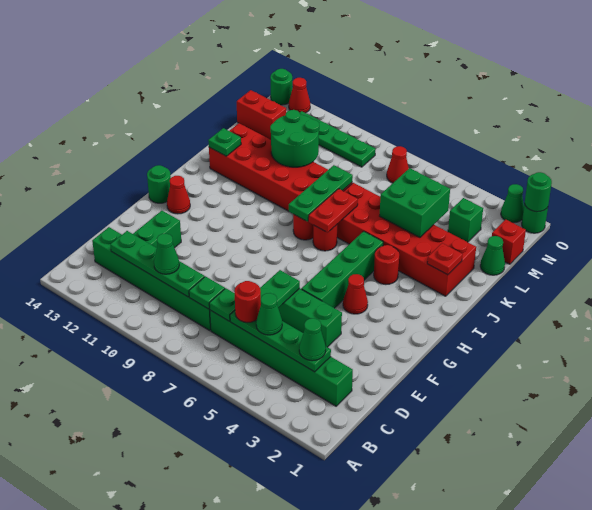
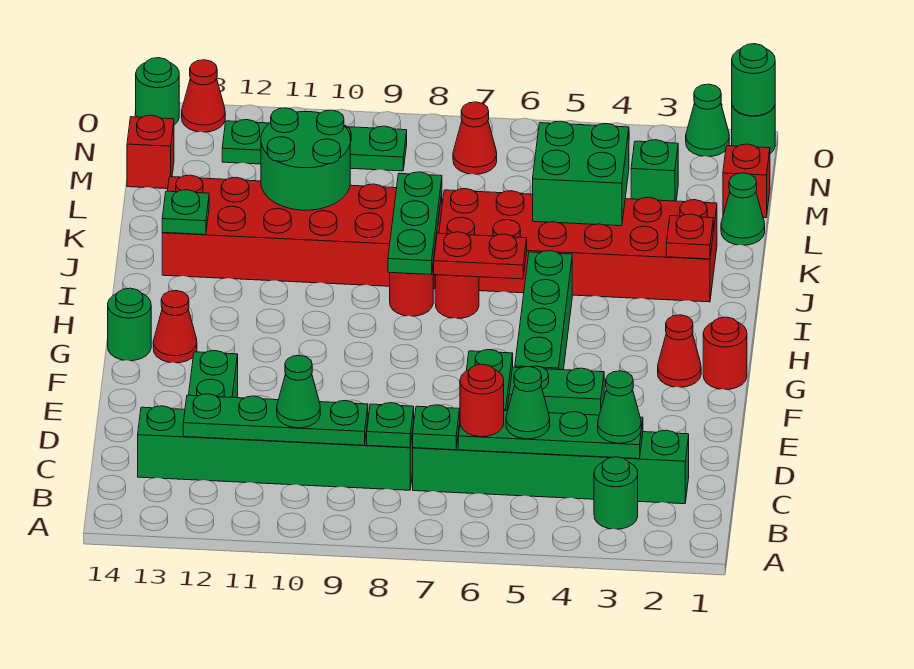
none -> green 1x1 round brick [594,457,638,529]
red 1x1 cone [343,274,368,314] -> red 1x1 cone moved to [658,315,701,387]
red 1x1 round brick [374,245,399,284] -> red 1x1 round brick moved to [703,317,747,389]
red 1x2 plate [308,189,358,232] -> red 1x2 plate turned to [434,232,527,279]
red 1x2 brick [237,90,286,140] -> red 1x1 brick [127,115,174,189]

